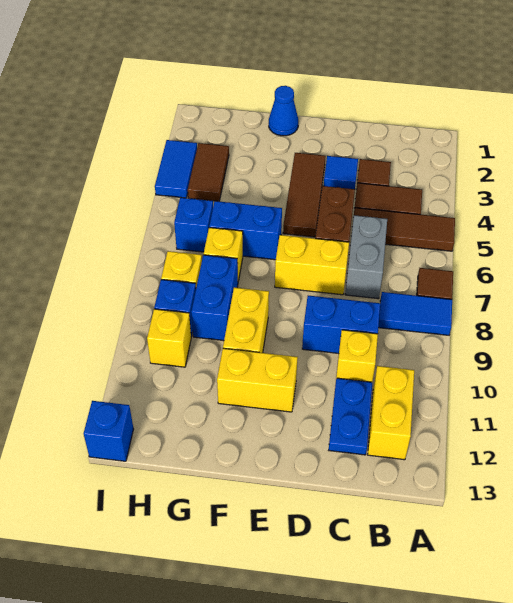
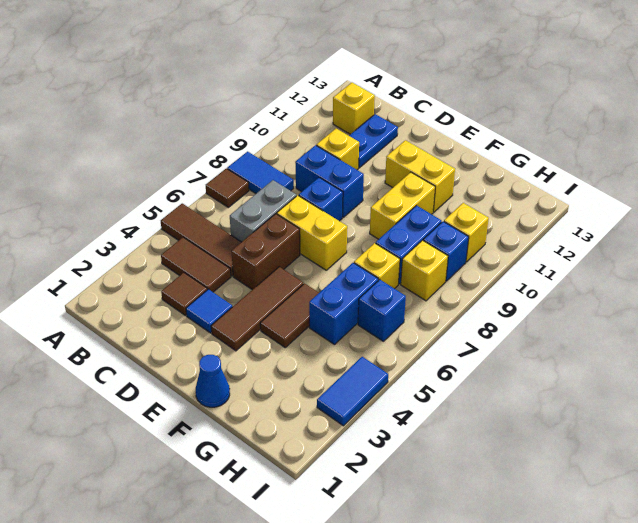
yellow 1x2 brick [368,366,414,460] -> yellow 1x1 brick [333,83,375,134]
blue 1x2 brick [209,201,282,260] -> blue 1x2 brick turned to [309,263,378,345]
brown 1x2 tile [188,143,229,201] -> brown 1x2 tile moved to [260,283,319,347]
blue 1x1 brick [84,401,133,461] -> blue 1x1 brick moved to [299,178,343,221]

